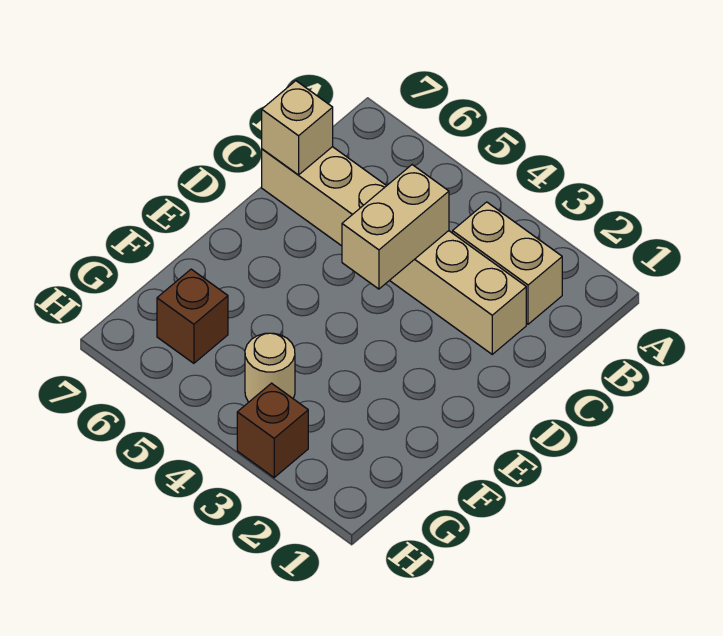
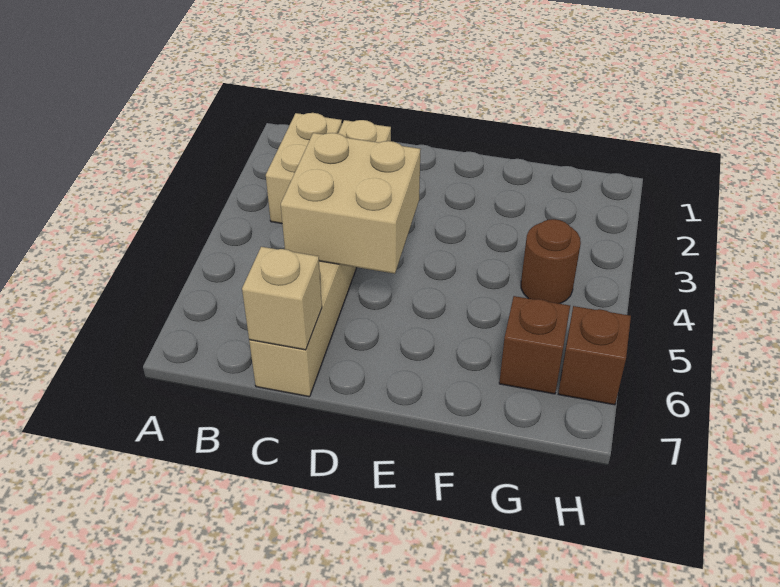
tan 1x2 brick [342,165,449,289] -> tan 2x2 brick [281,133,420,274]
tan 1x1 round brick [245,333,295,402] -> brown 1x1 round brick [521,219,581,304]
brown 1x1 brick [237,383,308,477] -> brown 1x1 brick moved to [558,306,631,405]

